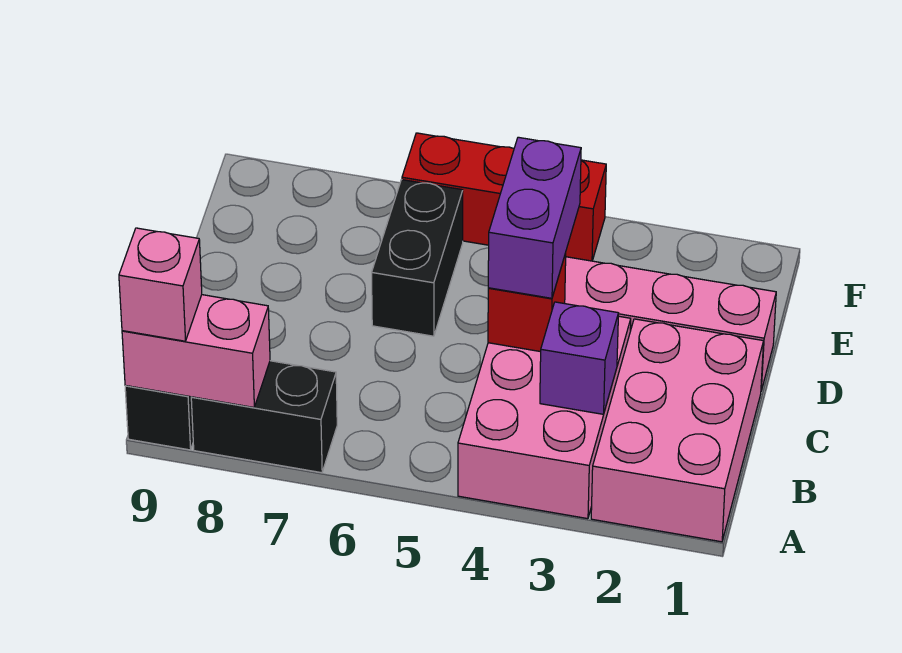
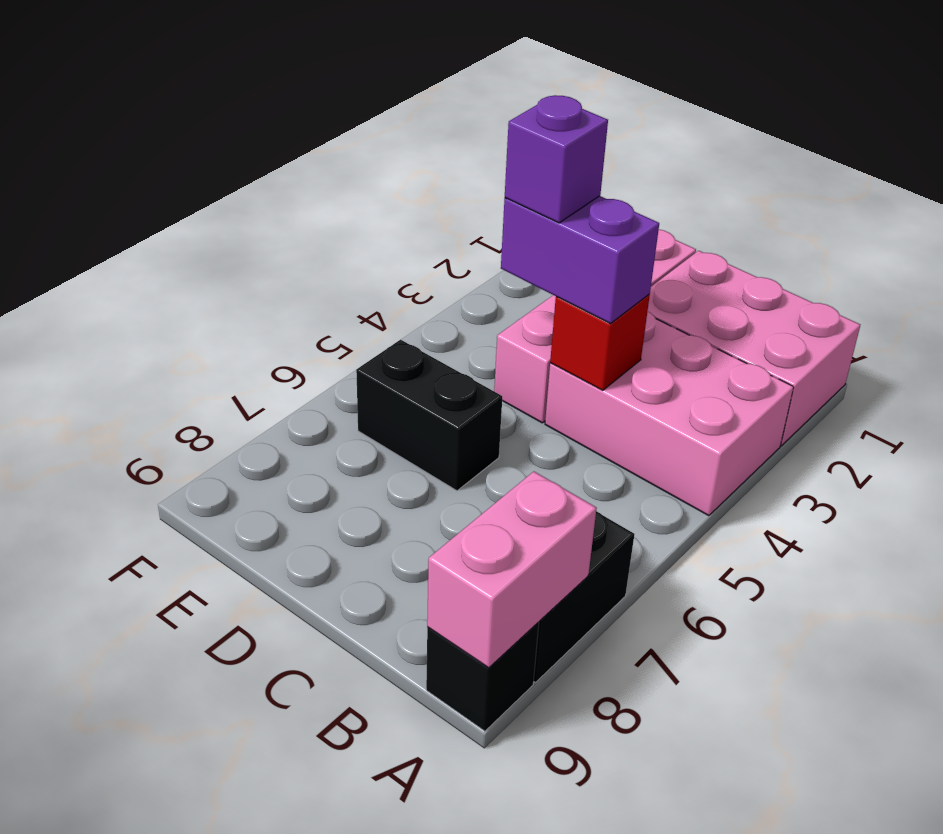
pink 1x1 brick [119,228,202,341] -> none
purple 1x1 brick [540,302,618,414] -> purple 1x1 brick moved to [505,95,608,223]
red 1x3 brick [402,133,606,261] -> none

